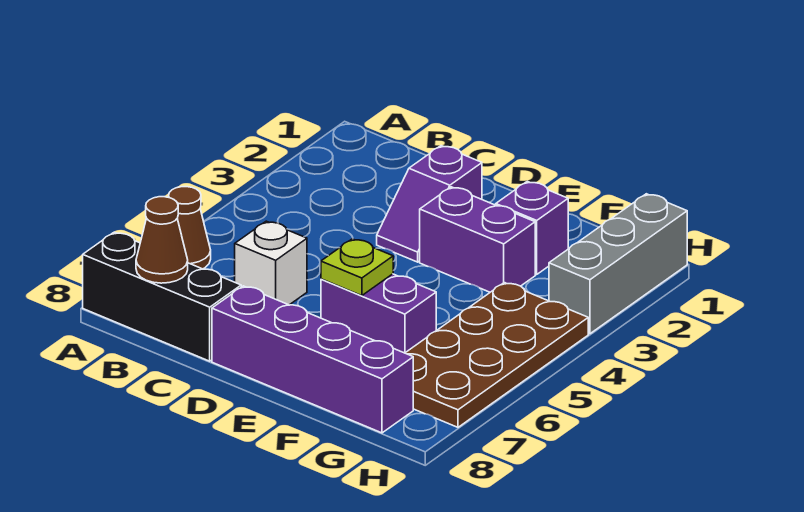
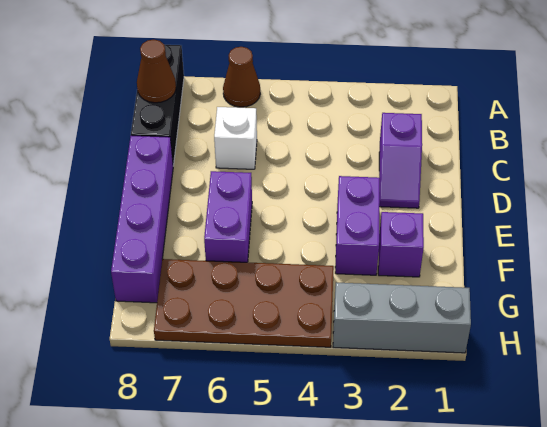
purple 1x2 slope [377,146,482,262] -> purple 1x2 slope turned to [379,113,422,208]
lime 1x1 plate [321,239,393,296] -> none

